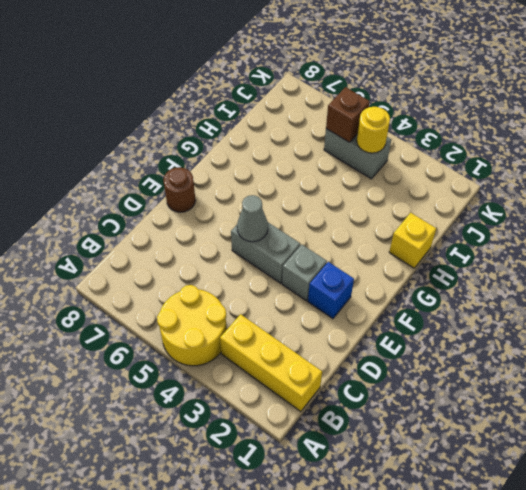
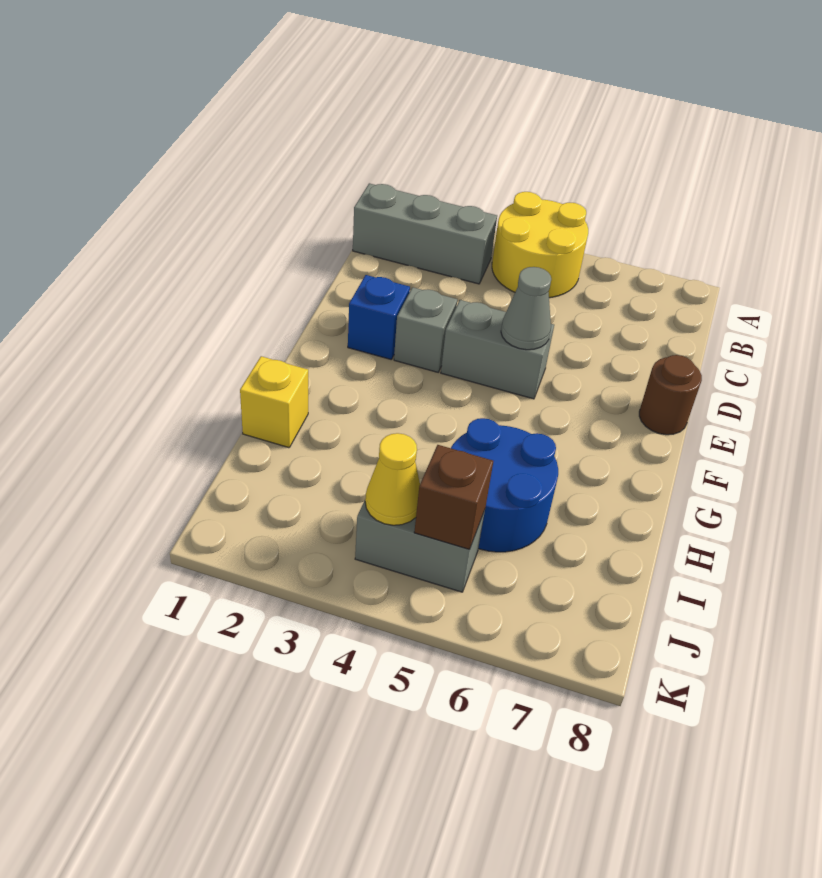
yellow 1x3 brick [220,314,322,412] -> grey 1x3 brick [353,183,497,284]
none -> blue 2x2 round brick [451,418,558,552]
yellow 1x1 round brick [357,107,390,153] -> yellow 1x1 cone [365,433,420,525]

